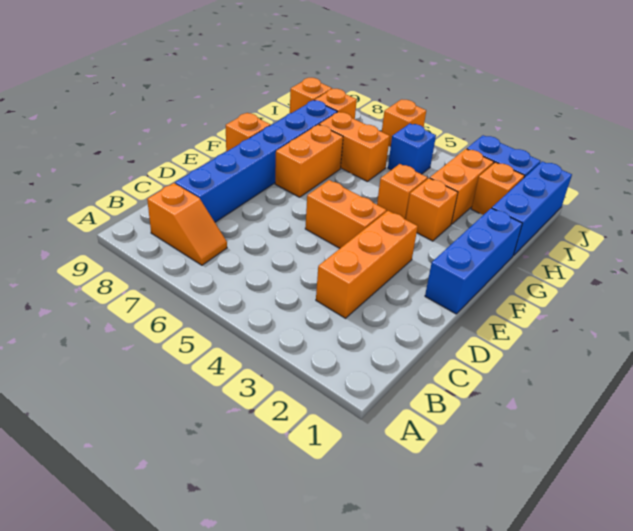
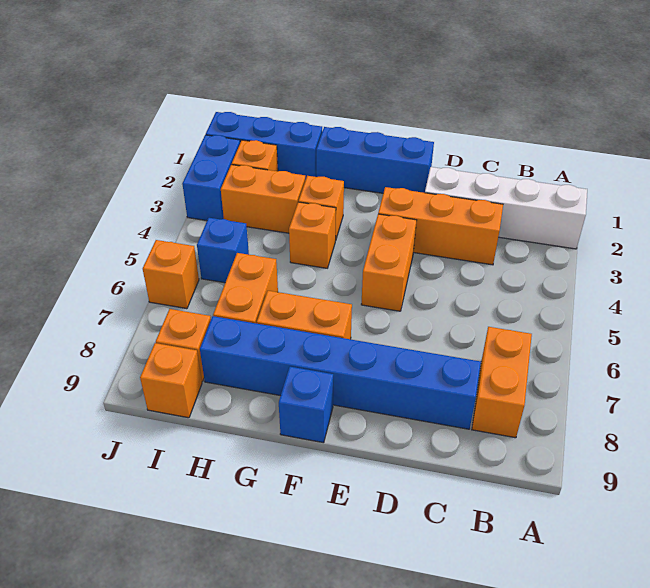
none -> white 1x4 brick [425,167,587,249]
orange 1x2 slope [147,183,227,265] -> orange 1x2 brick [472,327,532,438]
orange 1x1 brick [226,113,270,152] -> blue 1x1 brick [279,367,333,443]

